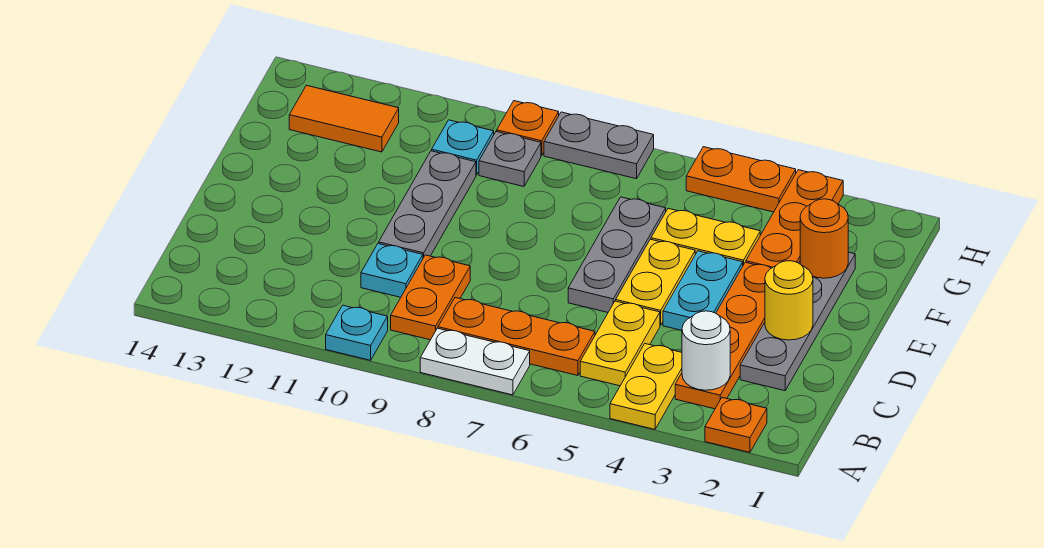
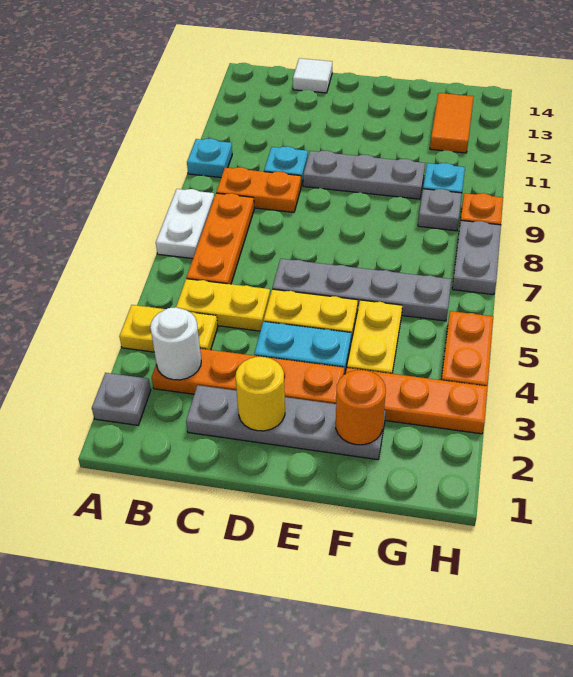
orange 1x1 plate [705,398,767,452] -> grey 1x1 plate [92,373,151,425]
none -> white 1x1 tile [293,58,332,93]
grey 1x3 plate [568,197,666,312] -> grey 1x4 plate [272,259,451,321]

